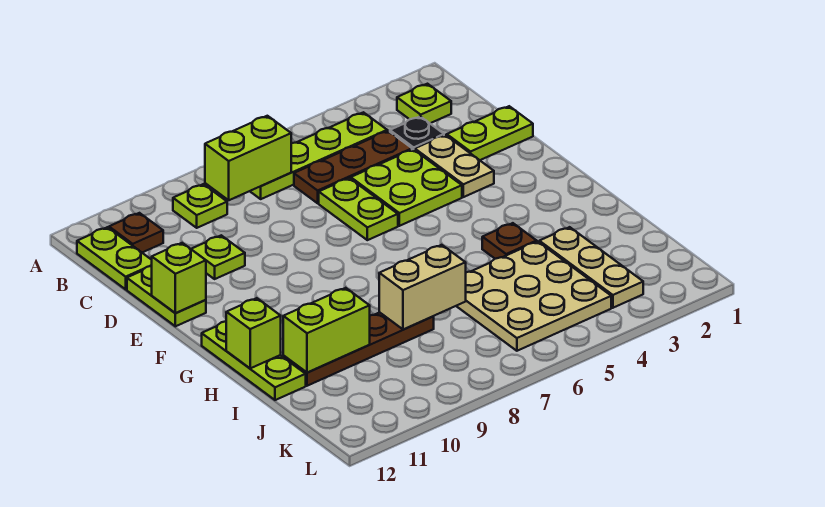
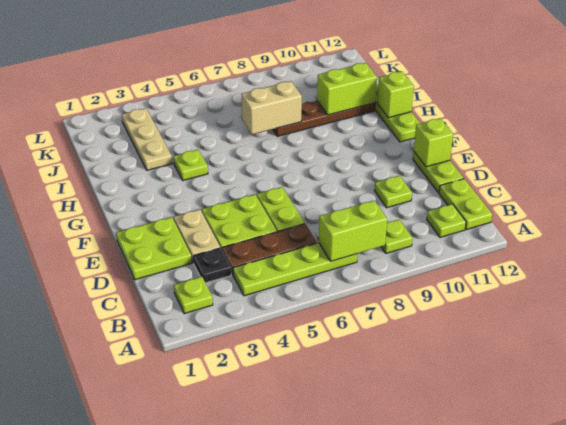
brown 1x1 plate [109,213,163,252] -> lime 1x1 plate [427,204,466,237]
lime 1x2 plate [447,106,533,160] -> lime 2x2 plate [116,217,192,280]
brown 1x1 plate [482,223,537,259] -> lime 1x1 plate [173,150,208,180]
tan 3x3 plate [457,242,611,351] -> none

